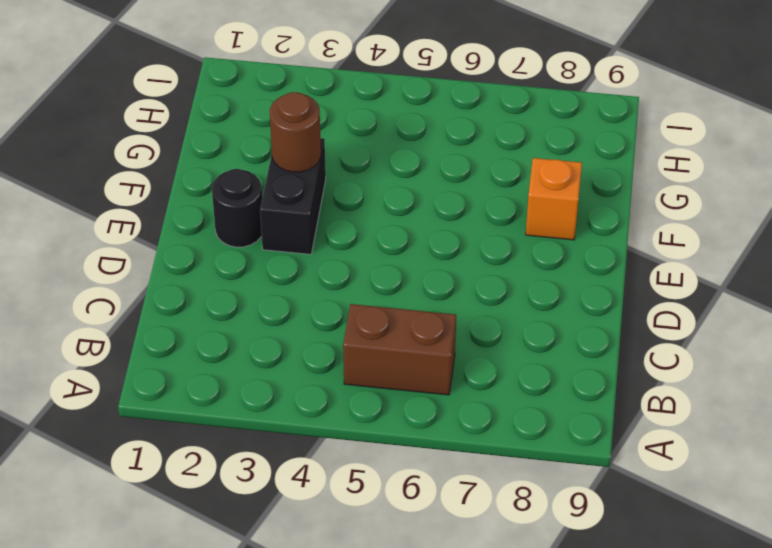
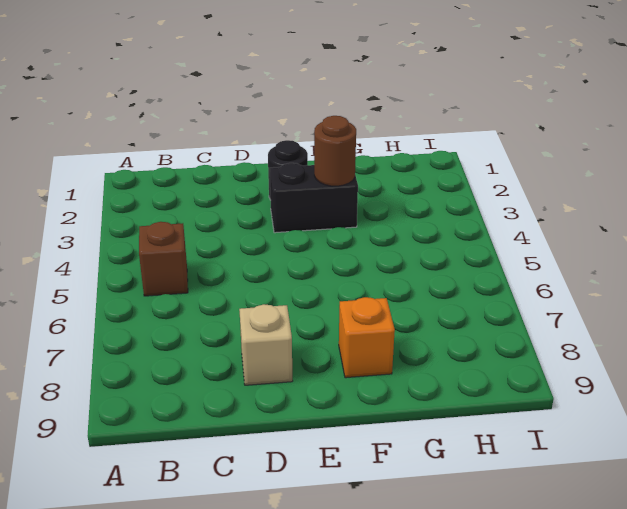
brown 1x2 brick [343,304,456,395] -> brown 1x1 brick [139,222,188,296]
none -> tan 1x1 brick [239,304,293,385]

